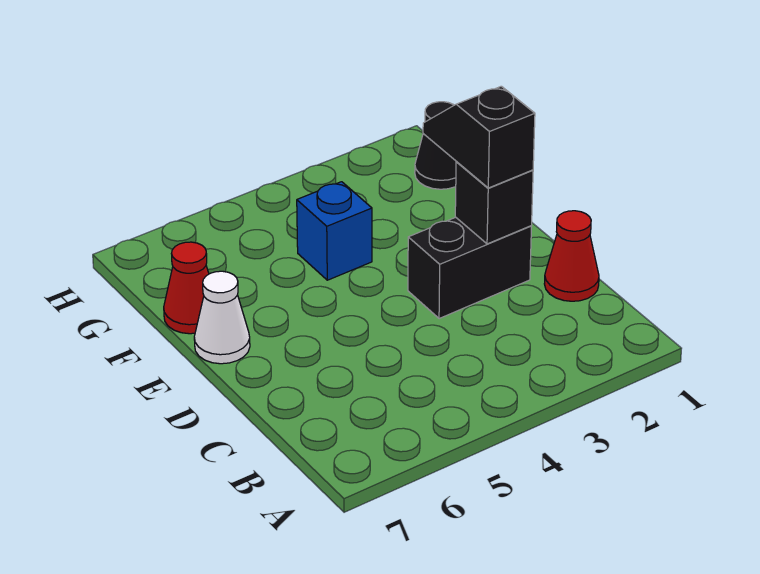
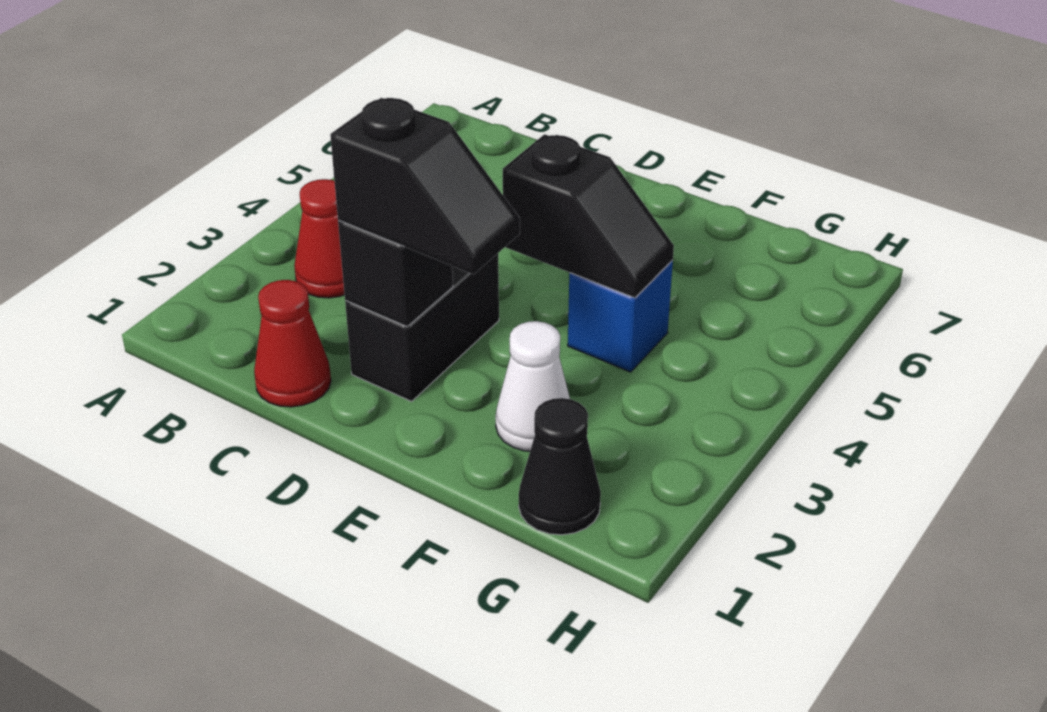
none -> black 1x2 slope [503,134,674,298]
white 1x1 cone [194,271,250,364] -> white 1x1 cone moved to [496,321,570,451]
red 1x1 cone [164,242,209,334] -> red 1x1 cone moved to [294,179,345,298]

